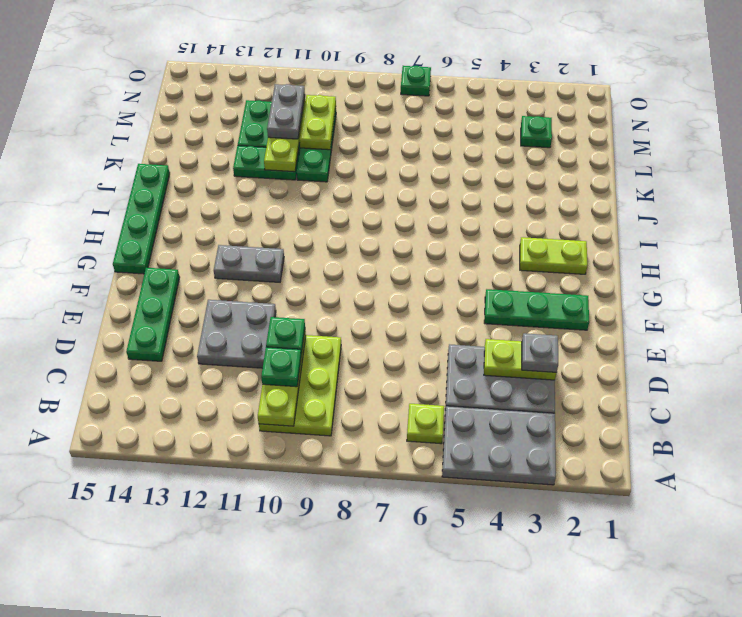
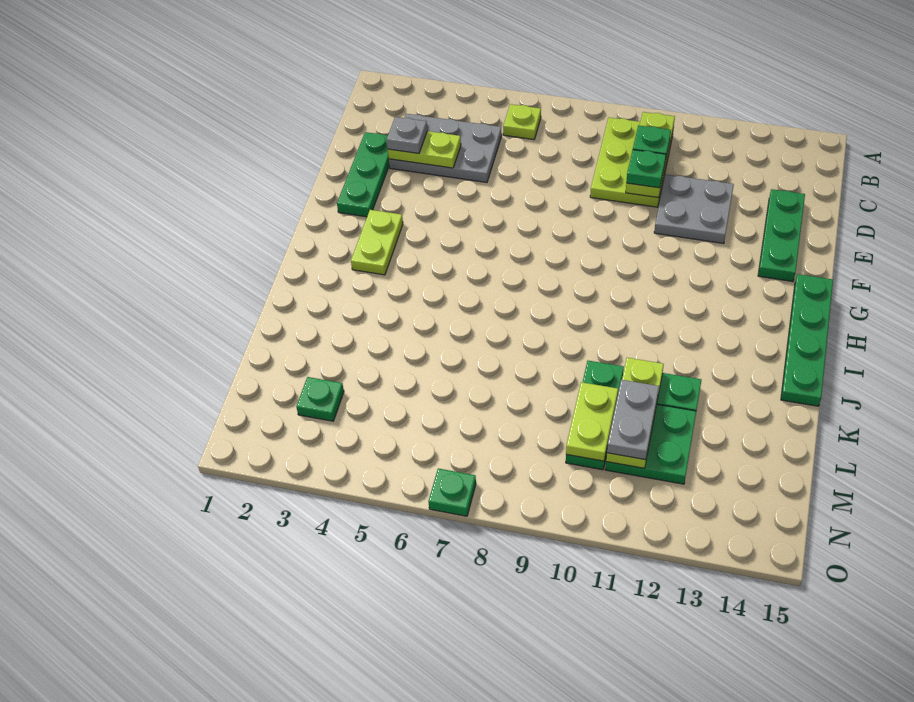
grey 2x3 plate [442,406,556,485] -> none
green 1x3 plate [484,289,589,330] -> green 1x3 plate turned to [337,132,389,217]
grey 1x2 plate [214,245,284,282] -> none
lime 1x2 plate [520,237,587,274] -> lime 1x2 plate turned to [351,210,403,275]

